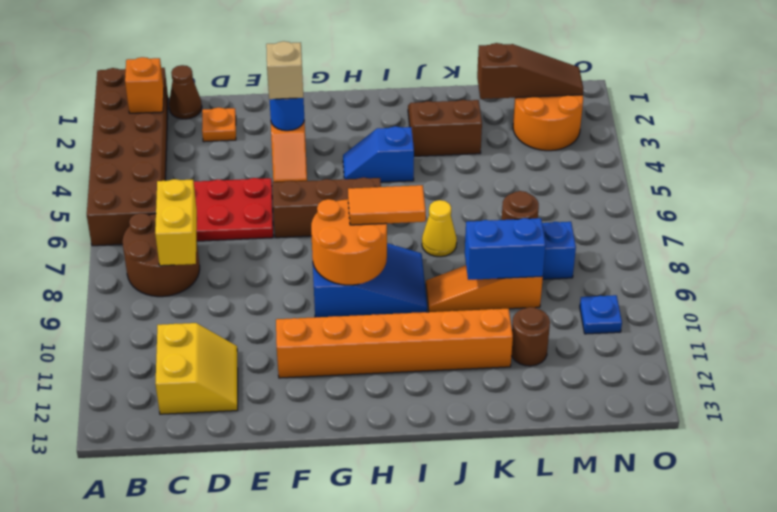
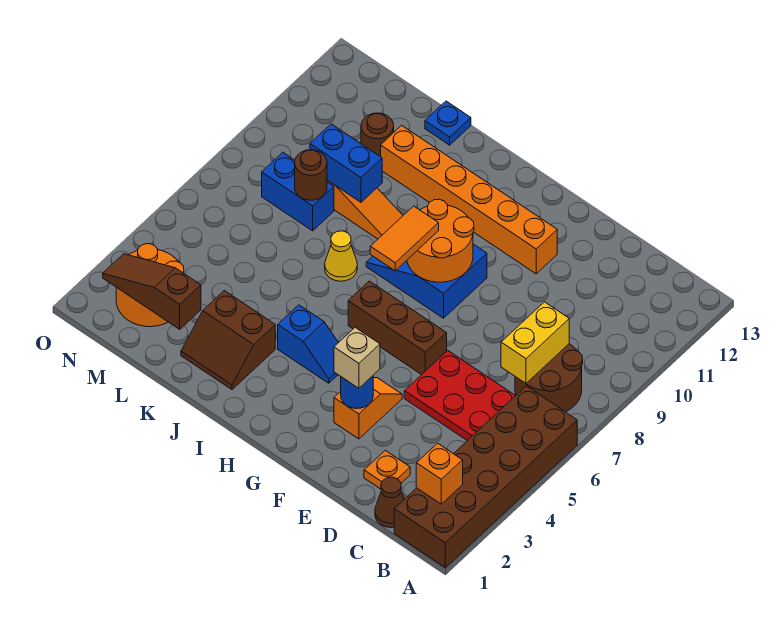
yellow 2x2 slope [155,323,238,414] -> none
orange 1x2 tile [348,185,426,225] -> orange 1x2 tile turned to [370,206,439,271]
blue 1x1 plate [580,295,622,334] -> blue 1x1 plate moved to [425,101,471,145]

